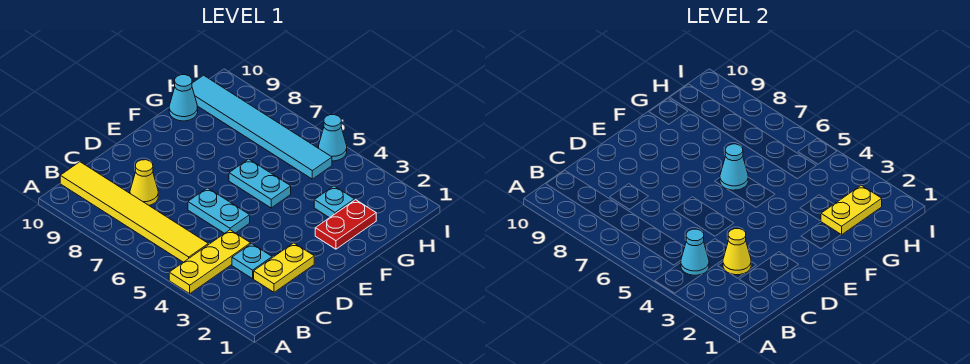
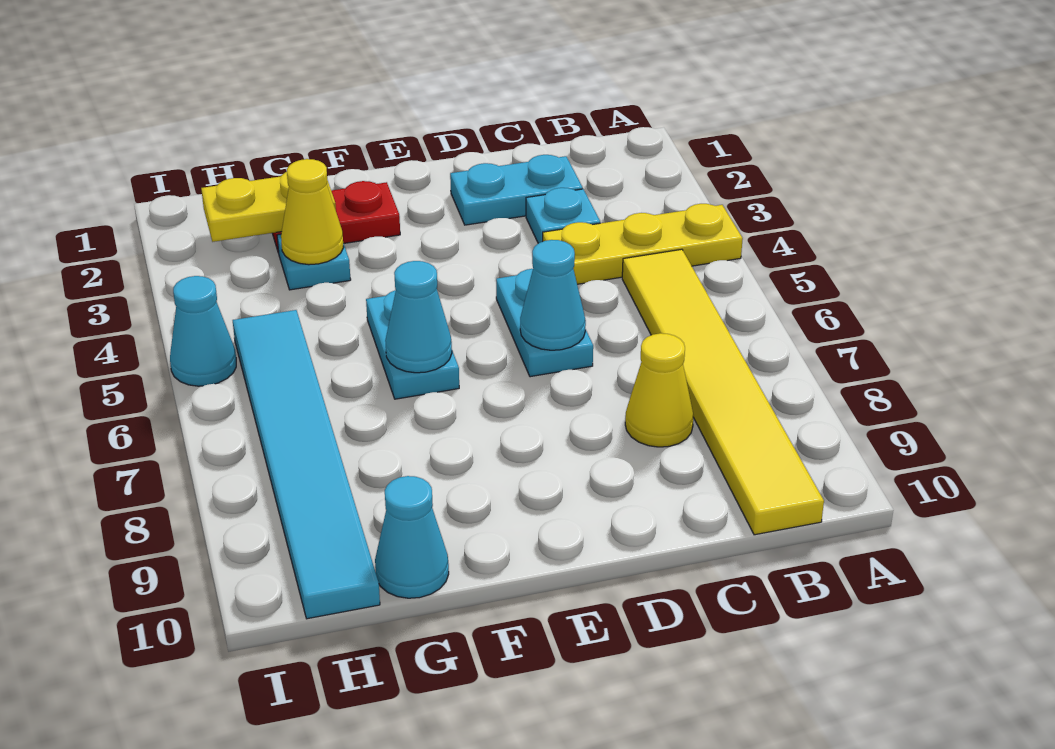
cyan 1x1 cone [681,229,709,275] -> cyan 1x1 cone moved to [520,240,586,350]
yellow 1x2 plate [254,243,314,292] -> cyan 1x2 plate [450,155,583,225]
yellow 1x1 cone [723,229,751,275] -> yellow 1x1 cone moved to [281,159,344,265]

